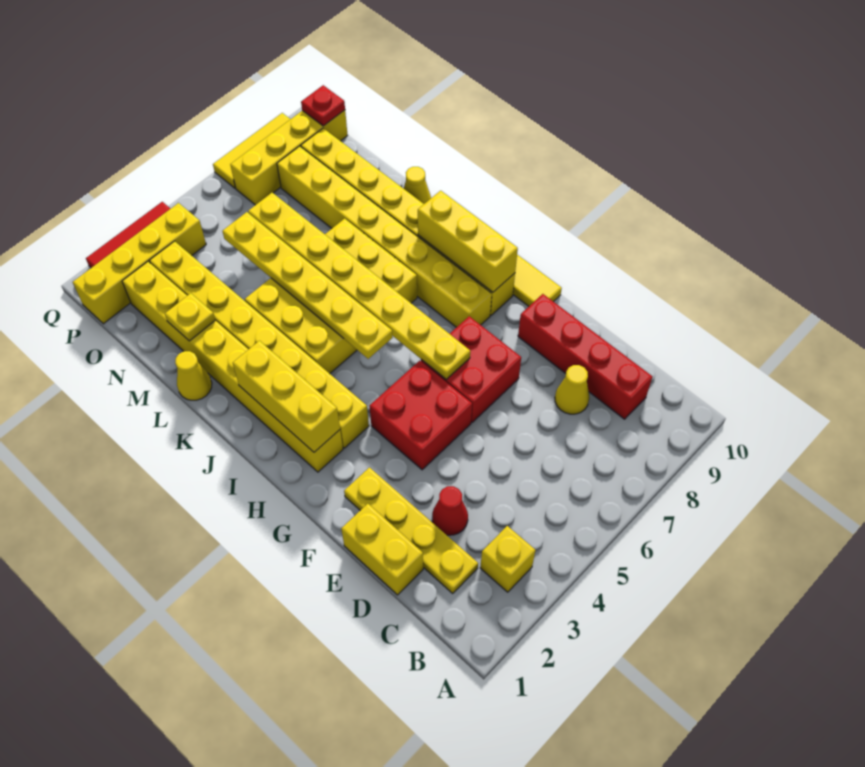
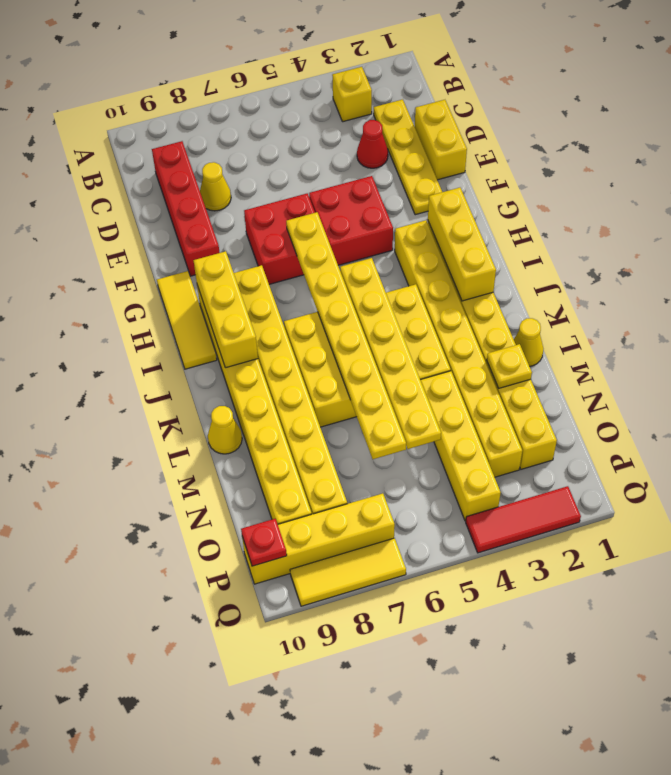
yellow 1x4 brick [73,203,206,324] -> yellow 1x4 brick turned to [420,371,501,521]

